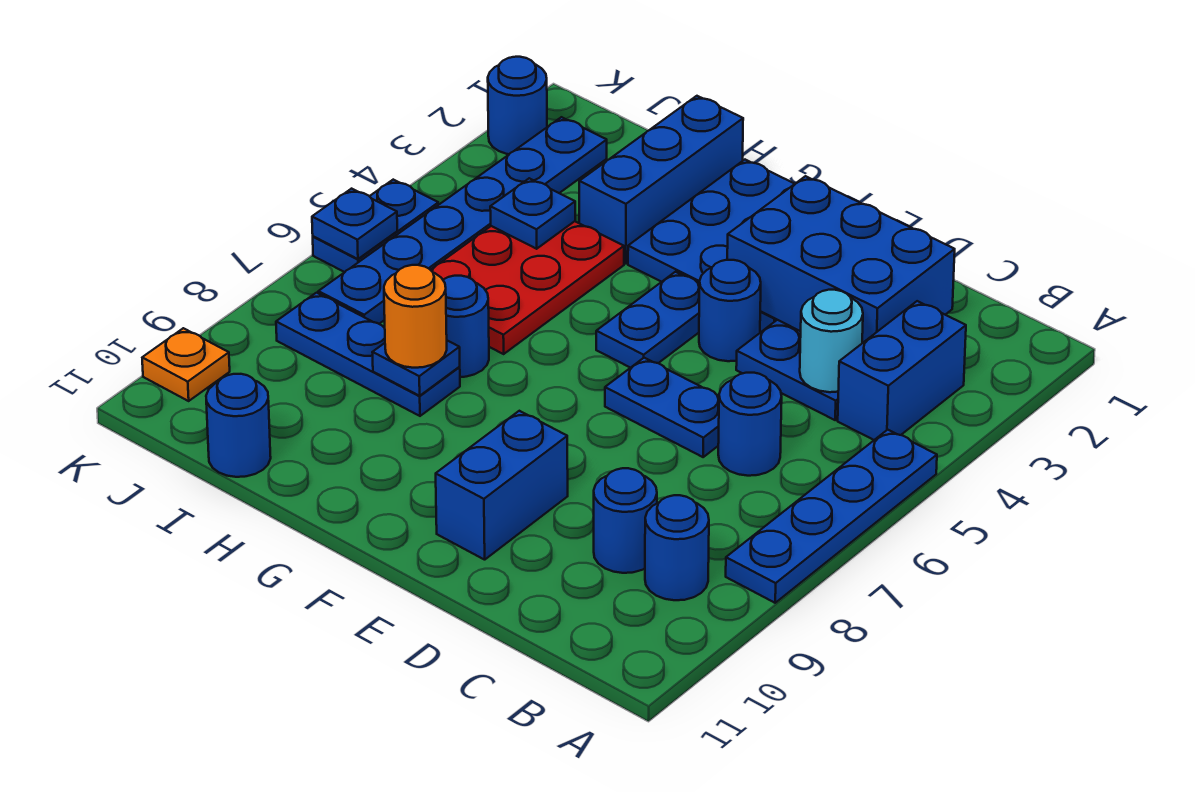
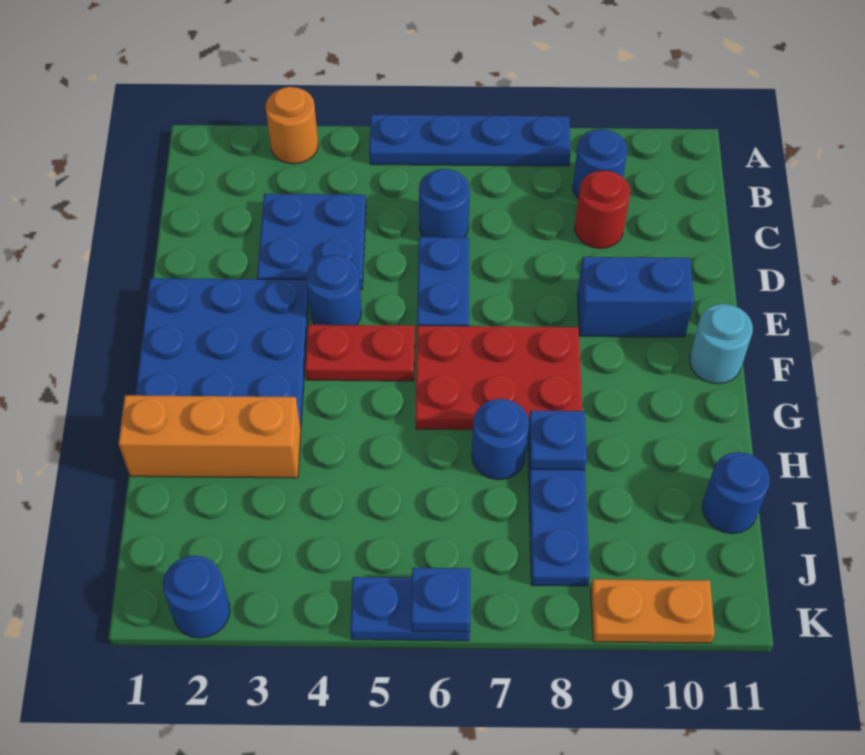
blue 1x2 brick [838,301,966,440] -> none
blue 2x3 brick [727,176,955,343] -> none
cyan 1x1 round brick [800,290,863,392] -> cyan 1x1 round brick moved to [690,304,753,384]
blue 1x1 round brick [594,468,657,573] -> red 1x1 round brick [575,170,630,248]
blue 1x2 plate [596,272,700,368] -> red 1x2 plate [305,325,415,381]
blue 1x3 brick [579,96,743,264] -> orange 1x3 brick [118,395,301,478]
red 2x3 plate [431,221,624,354] -> red 2x3 plate moved to [415,326,582,430]
orange 1x1 round brick [384,265,447,368] -> orange 1x1 round brick moved to [265,87,318,164]
blue 1x1 plate [490,178,575,249] -> none
blue 1x6 plate [318,117,607,324] -> none
orange 1x1 plate [142,328,230,401] -> orange 1x2 plate [591,579,715,643]

